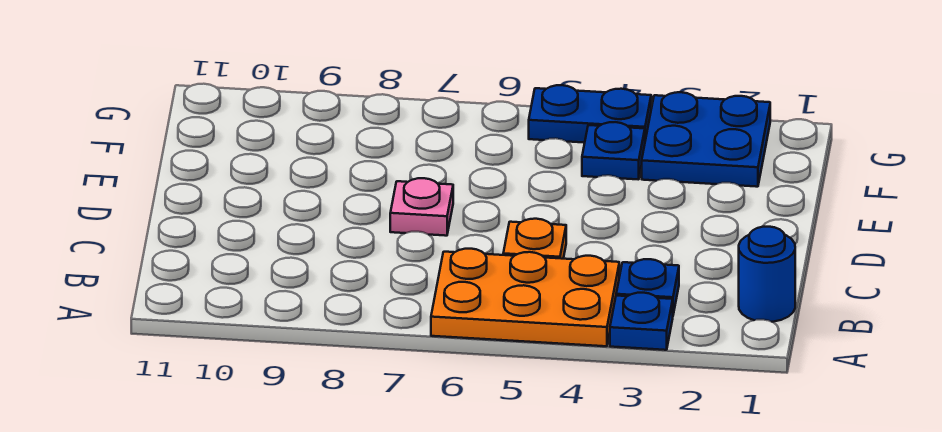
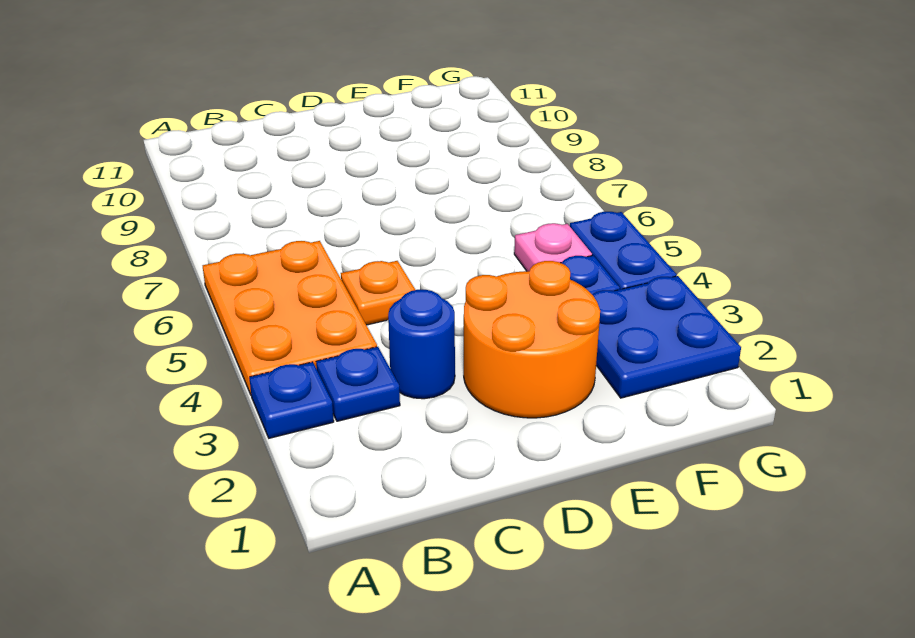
blue 1x1 round brick [739,227,795,322] -> blue 1x1 round brick moved to [388,290,455,399]
none -> orange 2x2 round brick [464,261,600,418]
pink 1x1 plate [390,178,453,236] -> pink 1x1 plate moved to [514,223,592,271]

